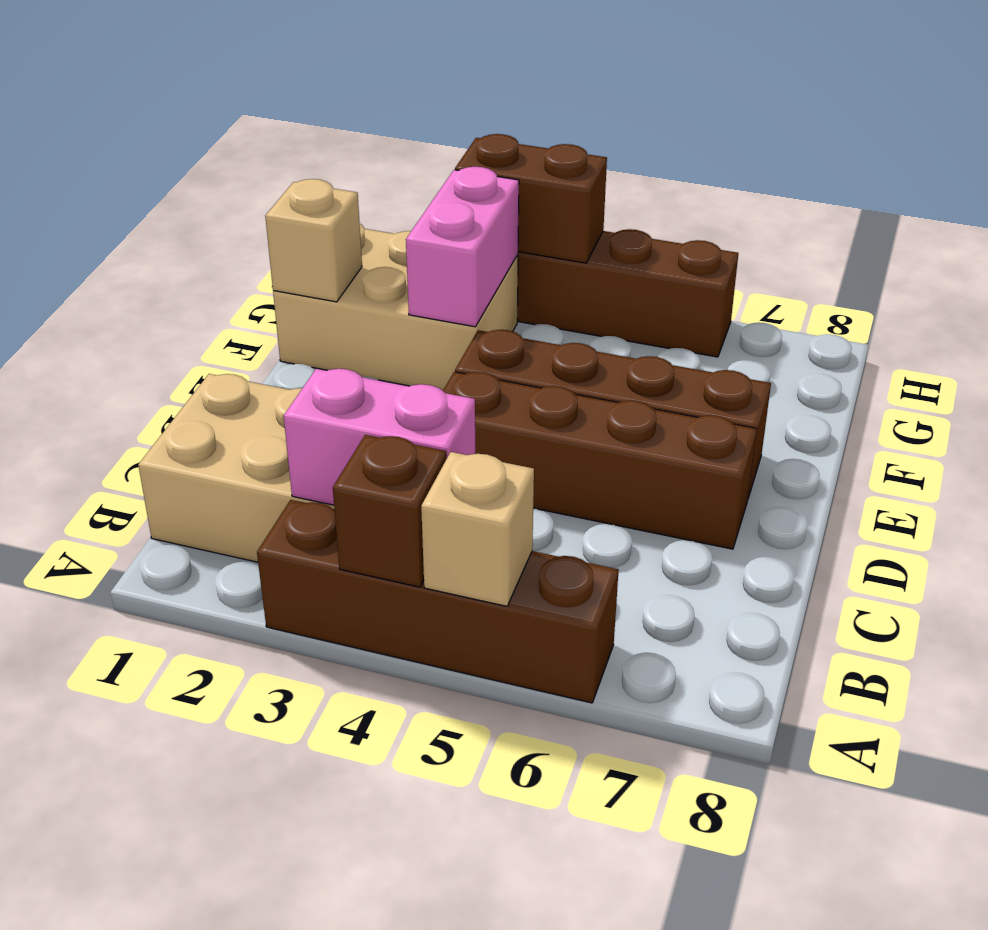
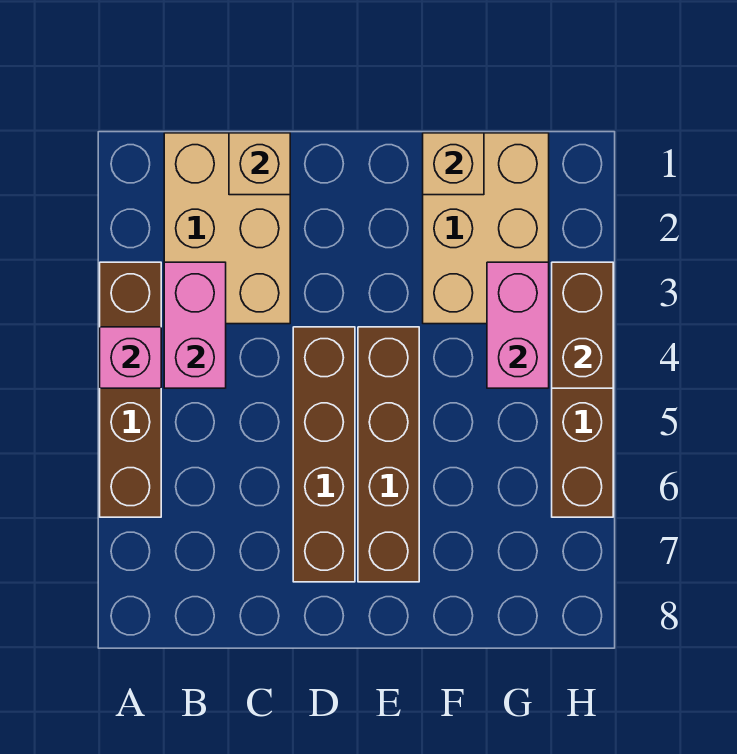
brown 1x1 brick [333,435,447,587] -> pink 1x1 brick [100,327,161,388]
tan 1x1 brick [421,452,534,606] -> tan 1x1 brick moved to [229,133,290,195]
pink 1x2 brick [406,167,519,327] -> pink 1x2 brick turned to [487,262,549,388]

